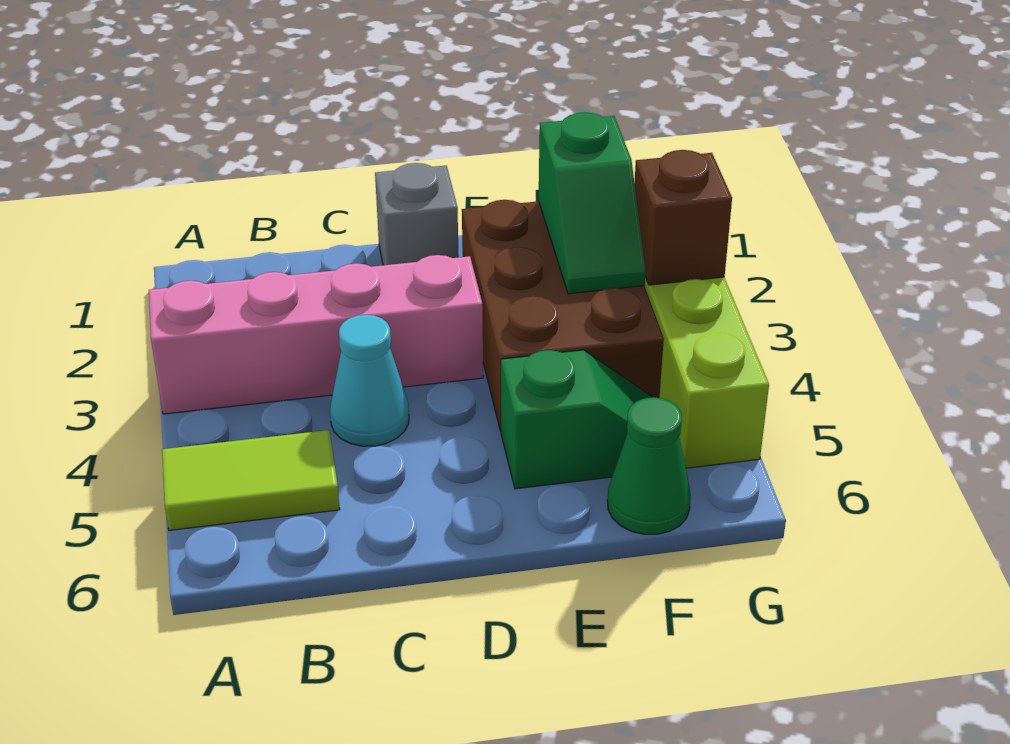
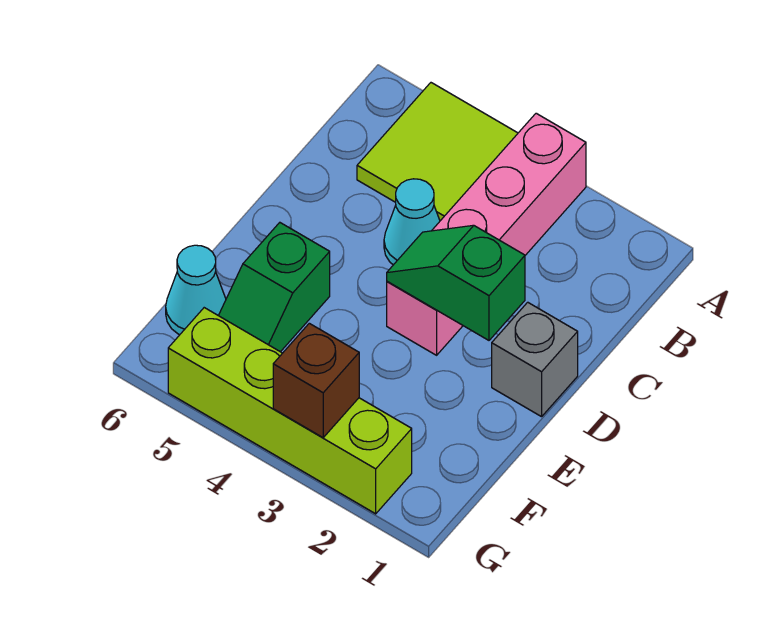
lime 1x2 tile [162,430,340,530] -> lime 2x2 tile [357,83,518,221]
brown 2x3 brick [462,200,664,431] -> none
green 1x2 slope [539,112,646,294] -> green 1x2 slope moved to [387,225,525,340]
green 1x1 cone [607,397,691,534] -> cyan 1x1 cone [166,245,226,335]

